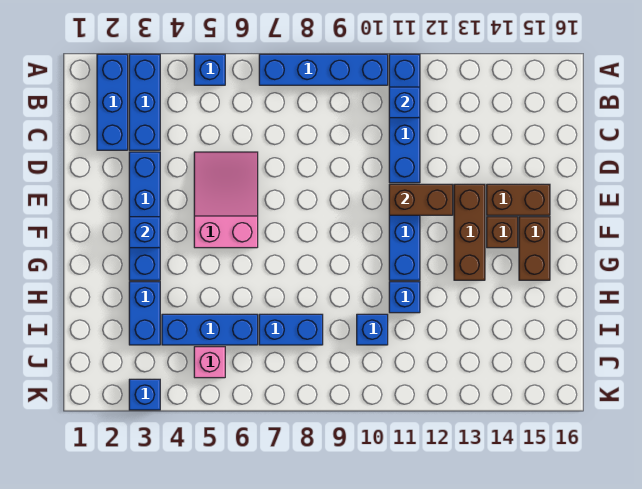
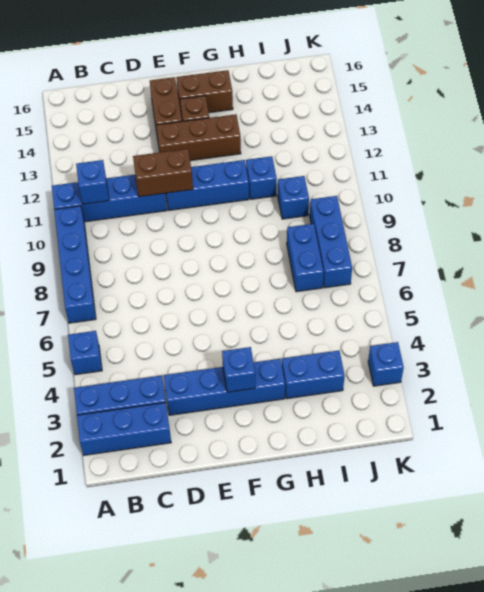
pink 2x3 slope [194,152,258,248] -> none
brown 1x2 brick [389,184,453,215] -> brown 1x2 brick turned to [133,149,193,197]
blue 1x3 brick [162,314,258,345] -> blue 1x3 brick moved to [310,196,352,288]
pink 1x1 brick [194,347,225,378] -> none

